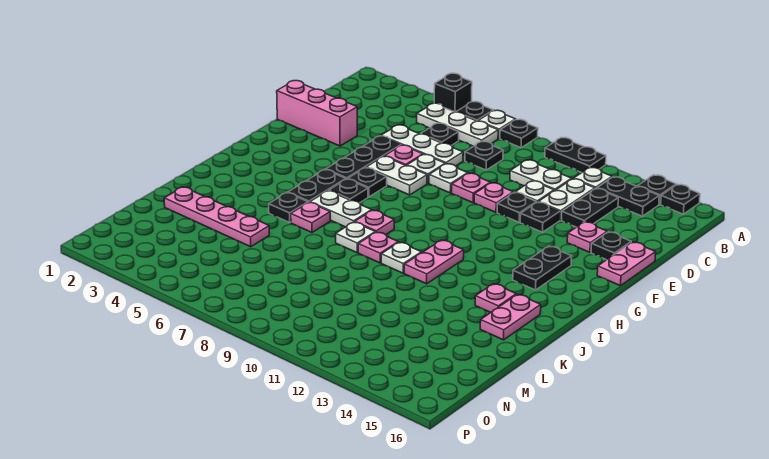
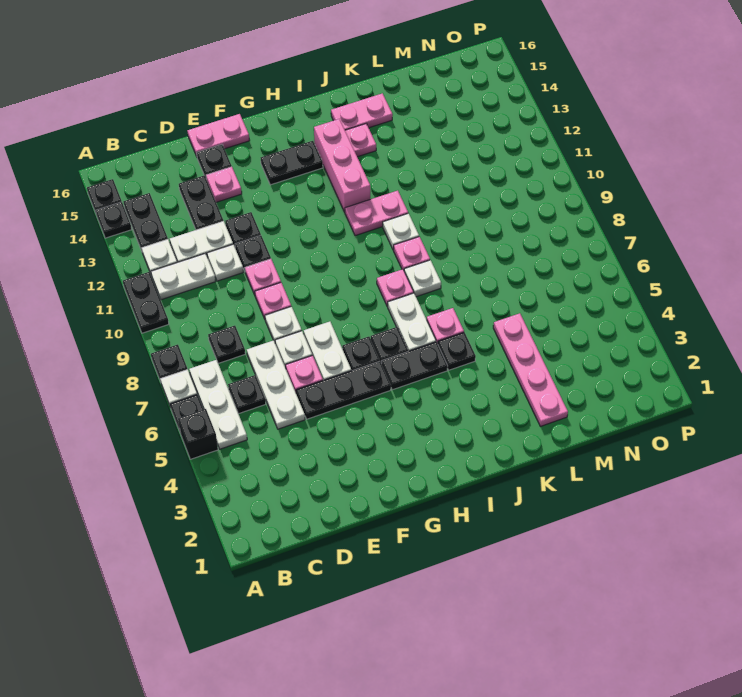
white 1x2 plate [510,160,572,191] -> white 1x2 plate turned to [151,254,216,300]
black 1x2 plate [562,188,618,227] -> black 1x2 plate turned to [179,175,223,230]
pink 1x3 brick [277,81,357,146] -> pink 1x3 brick moved to [314,119,370,212]

